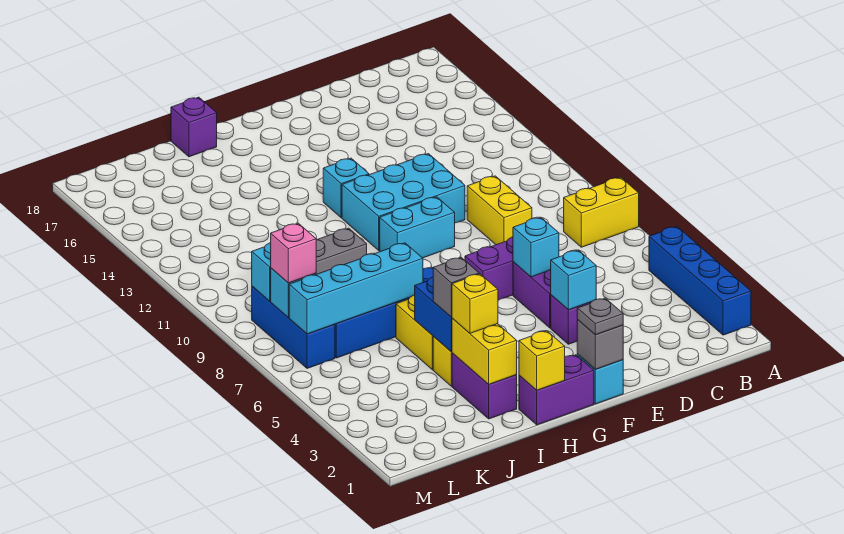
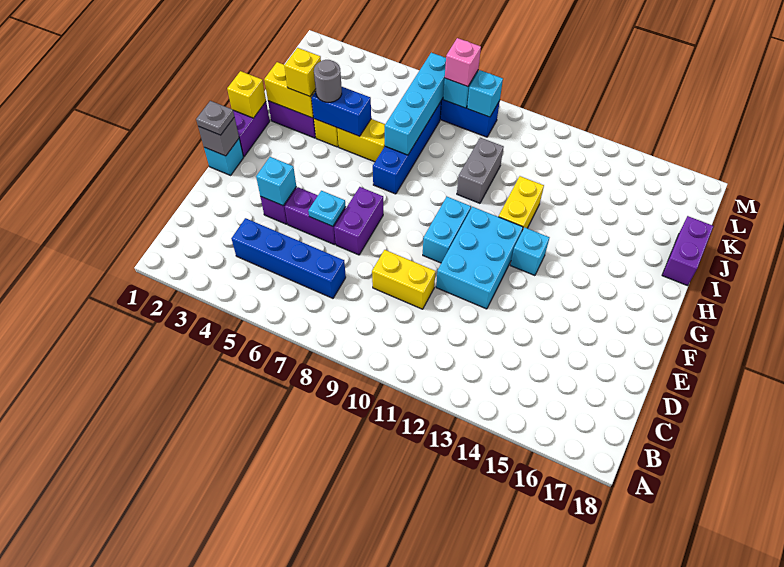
blue 1x4 brick [649,226,751,335] -> blue 1x4 brick moved to [231,218,346,298]
yellow 1x2 brick [564,177,639,247] -> yellow 1x2 brick moved to [499,176,544,231]
cyan 1x1 brick [513,217,559,277] -> cyan 1x1 plate [308,191,346,226]
grey 1x1 brick [433,258,479,317] -> grey 1x1 round brick [314,60,342,102]
purple 1x1 brick [171,97,217,157] -> purple 1x2 brick [662,216,713,286]

